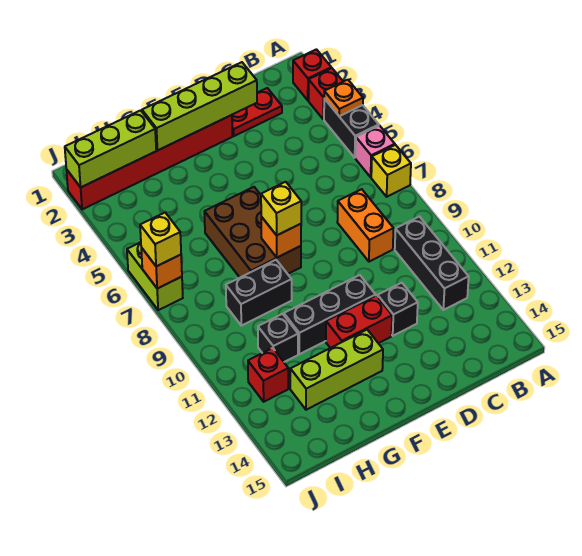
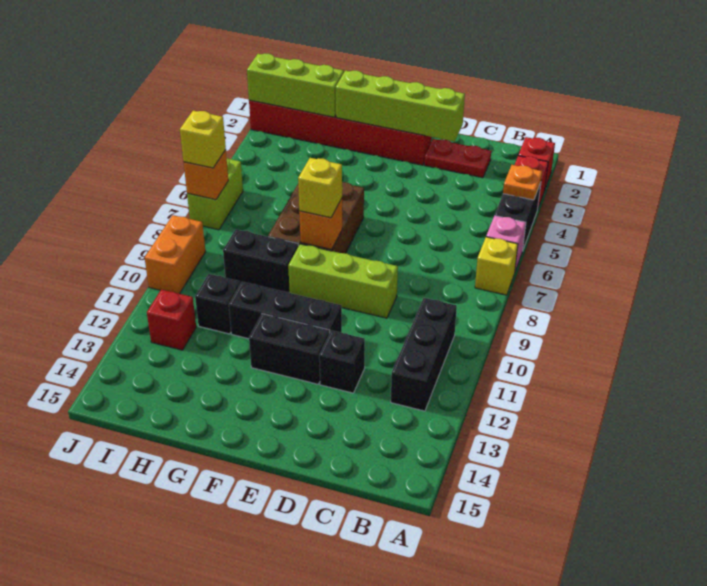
orange 1x2 brick [337,189,394,262] -> orange 1x2 brick moved to [145,215,206,294]
red 1x2 brick [326,296,392,348] -> black 1x2 brick [249,314,330,384]
lime 1x3 brick [290,330,383,410] -> lime 1x3 brick moved to [288,244,398,318]

